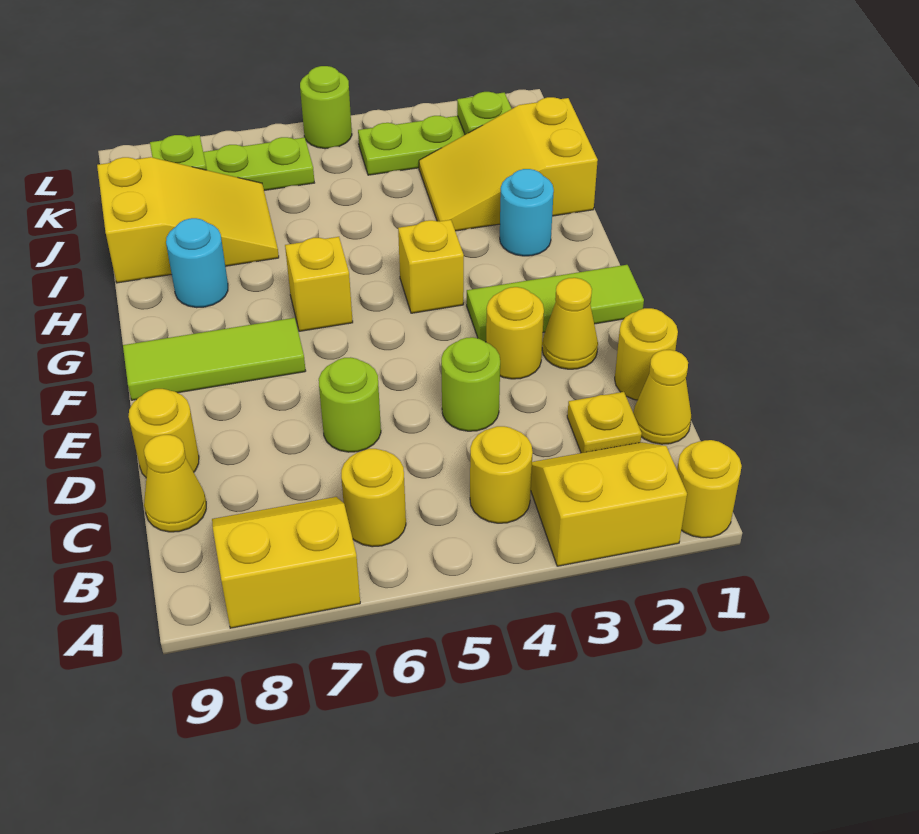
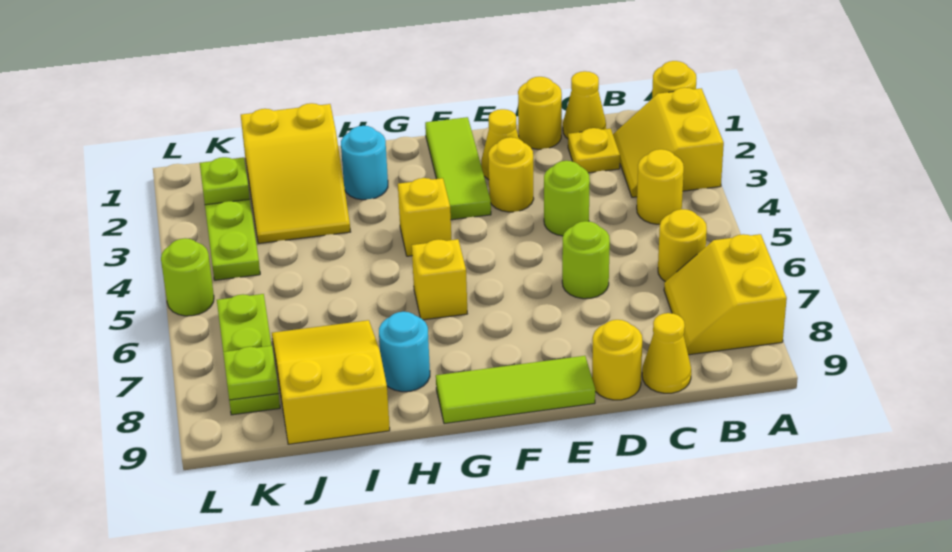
lime 1x3 tile [123,318,306,400] -> lime 1x3 tile turned to [436,356,595,424]

